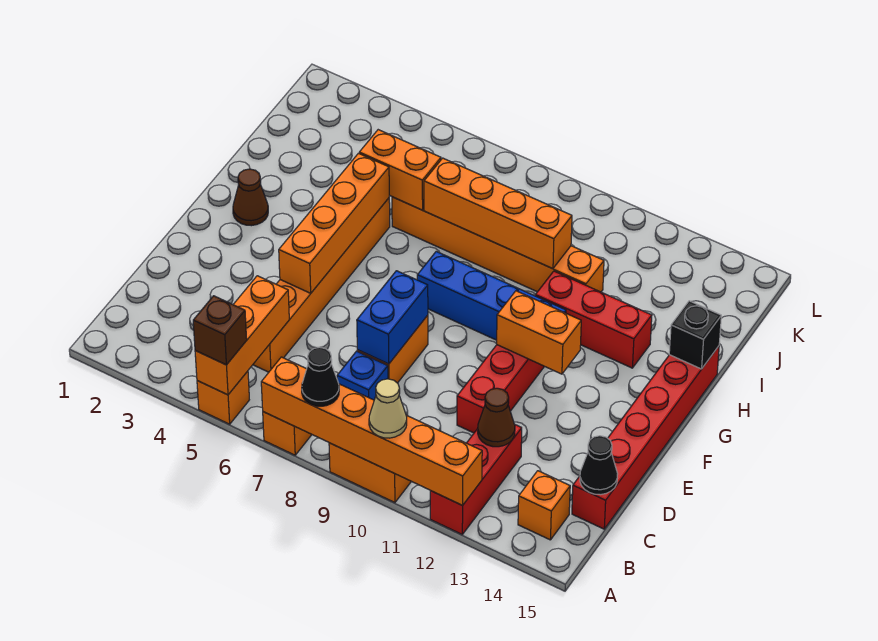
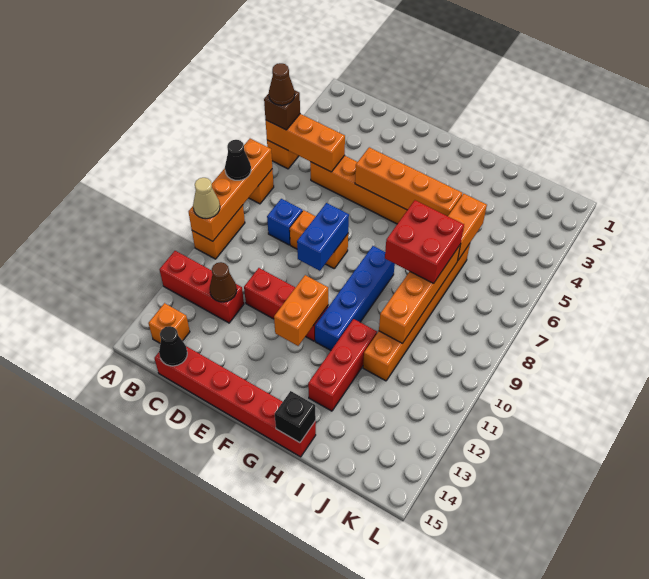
orange 1x6 brick [261,357,482,505] -> orange 1x4 brick [189,139,272,241]
blue 1x2 brick [357,271,428,364] -> blue 1x2 brick turned to [297,203,349,271]
brown 1x1 cone [233,169,268,226] -> brown 1x1 cone moved to [269,63,295,105]
none -> red 2x2 brick [385,200,464,284]

